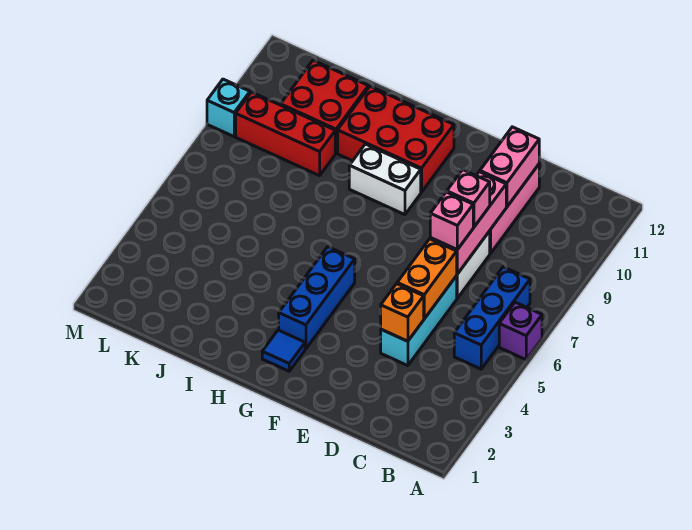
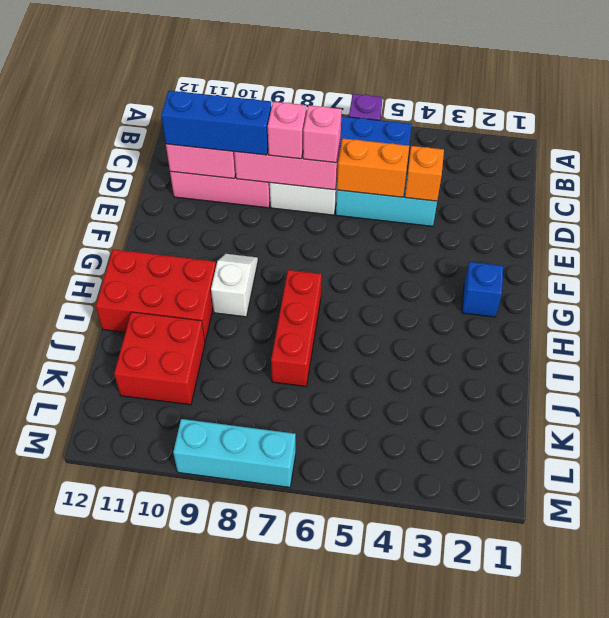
blue 1x1 tile [262,330,305,371] -> blue 1x1 brick [462,262,503,317]
blue 1x3 brick [279,247,355,349] -> blue 1x3 brick moved to [161,91,271,155]
white 1x2 brick [349,144,421,215] -> white 1x2 slope [211,254,258,317]
red 2x3 brick [338,86,454,192] -> red 2x3 brick turned to [96,249,216,341]
red 1x3 brick [236,92,335,176] -> red 1x3 brick moved to [271,270,322,386]
cyan 1x1 brick [207,79,250,136] -> cyan 1x3 brick [173,419,296,487]

